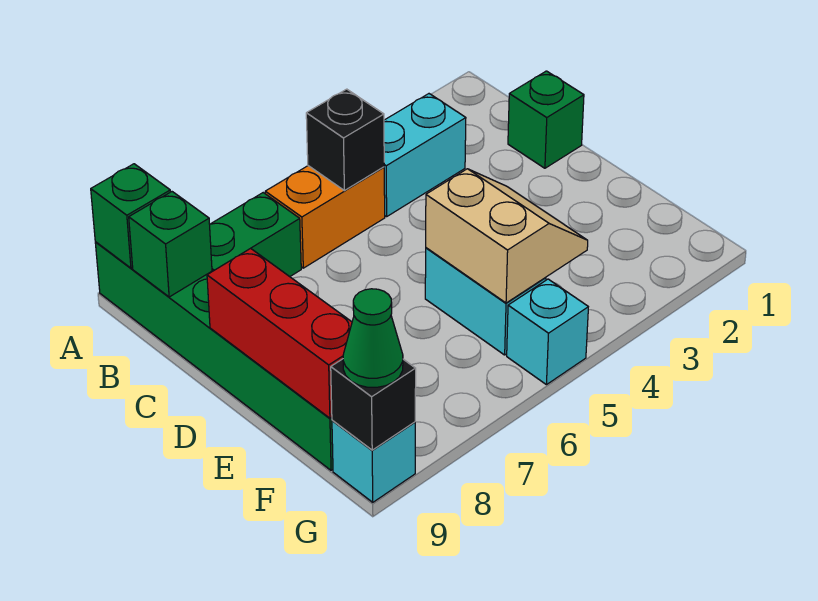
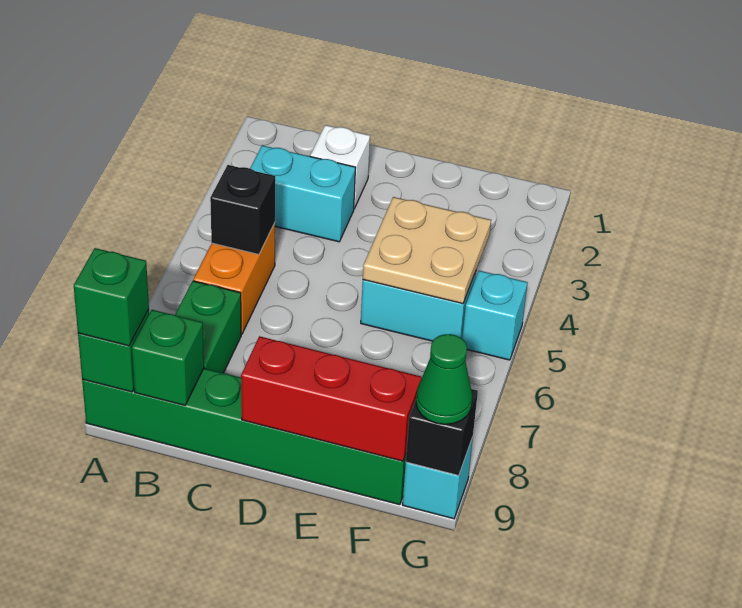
cyan 1x2 brick [384,94,466,217] -> cyan 1x2 brick turned to [250,145,356,242]
green 1x1 brick [508,71,584,168] -> green 1x1 brick moved to [74,248,149,346]
none -> white 1x1 brick [310,125,370,209]
tan 2x2 slope [426,169,588,303] -> tan 2x2 plate [363,197,491,304]

